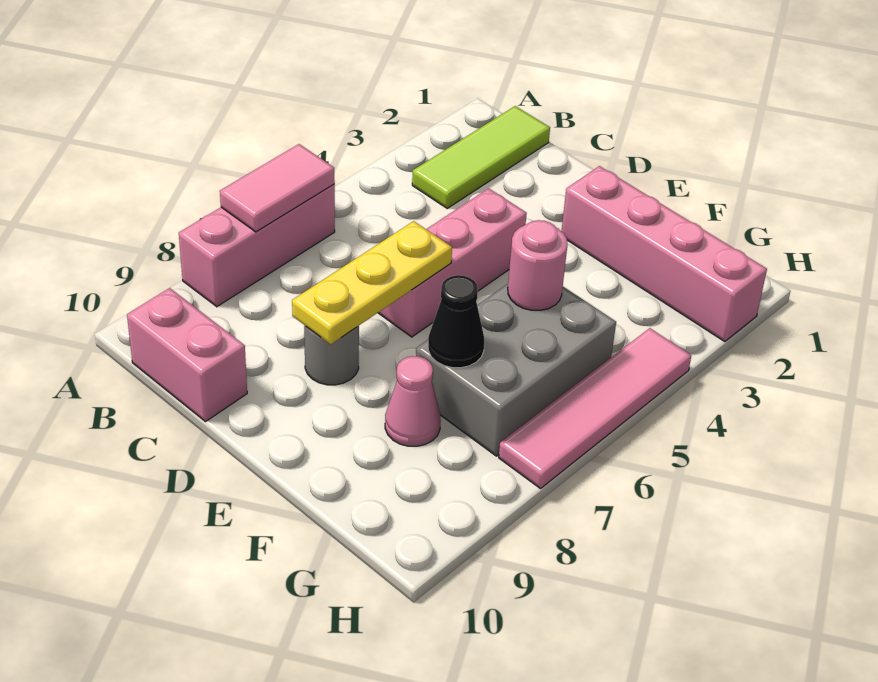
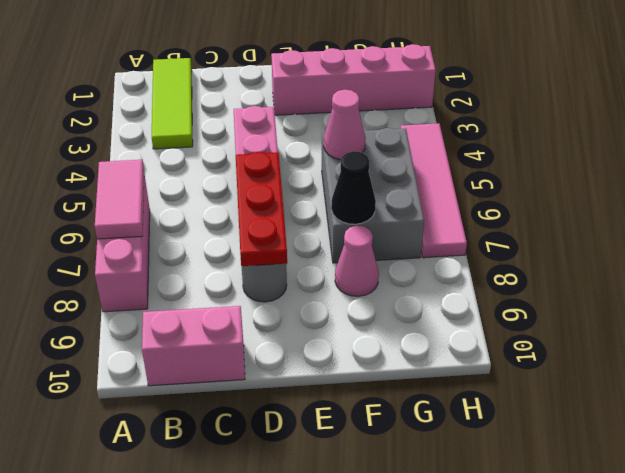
yellow 1x3 plate [292,221,452,344] -> red 1x3 plate [236,152,287,266]
pink 1x1 round brick [508,220,567,310] -> pink 1x1 cone [324,90,366,160]

